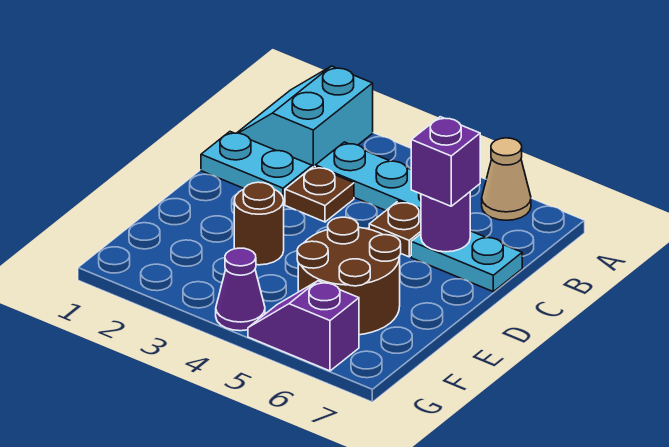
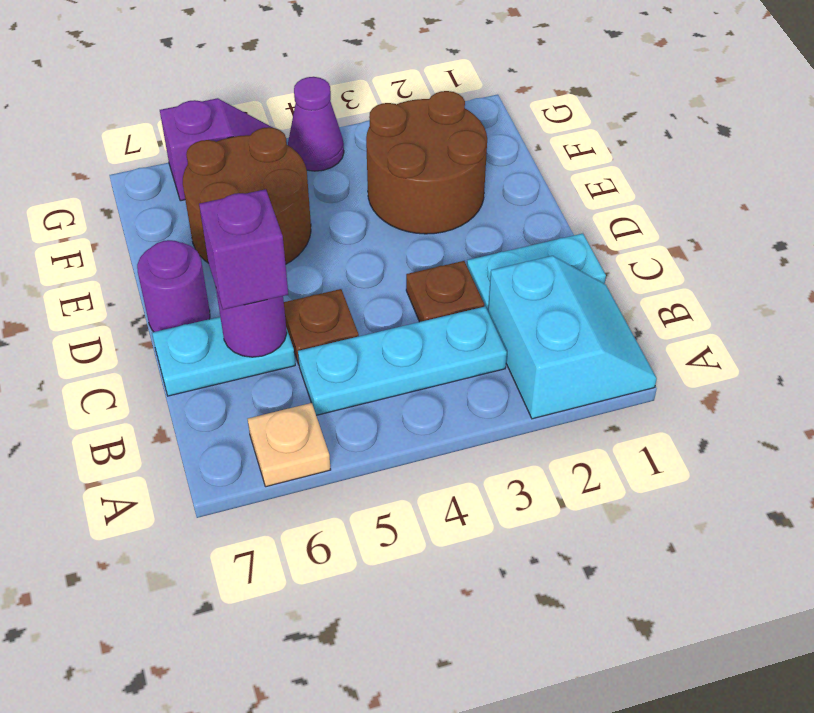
tan 1x1 cone [482,138,531,220] -> tan 1x1 plate [248,403,331,487]
none -> purple 1x1 round brick [137,240,210,332]
brown 1x1 round brick [234,182,284,265] -> brown 2x2 round brick [366,91,487,234]

